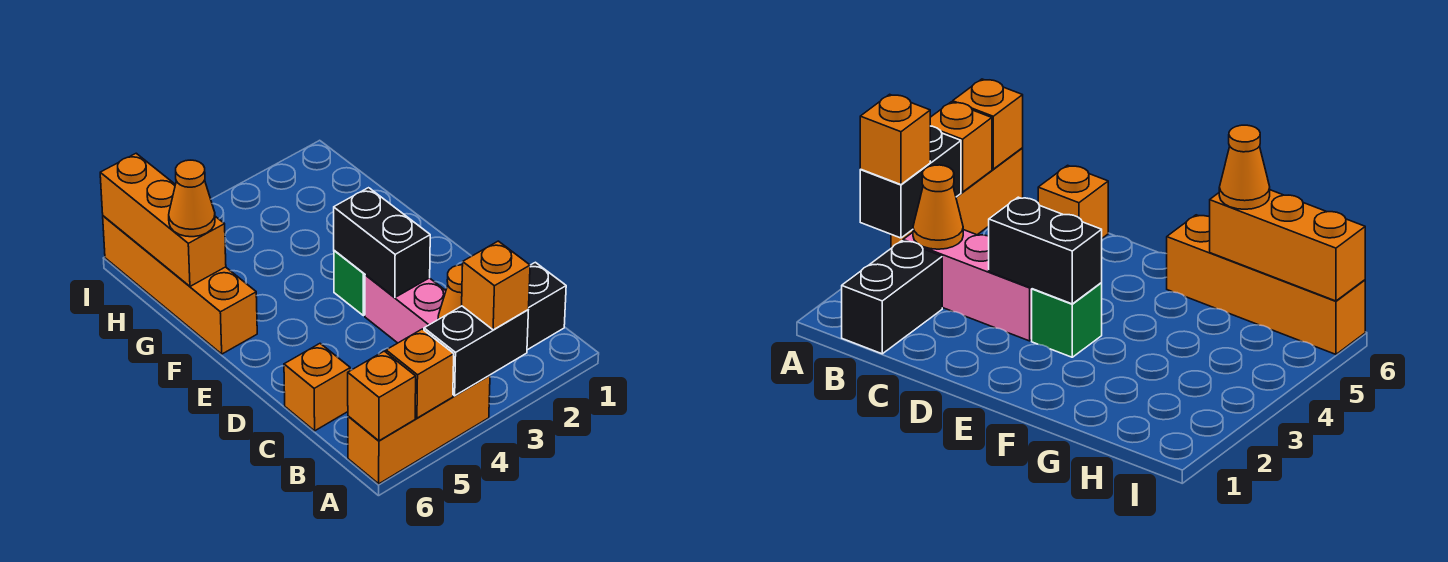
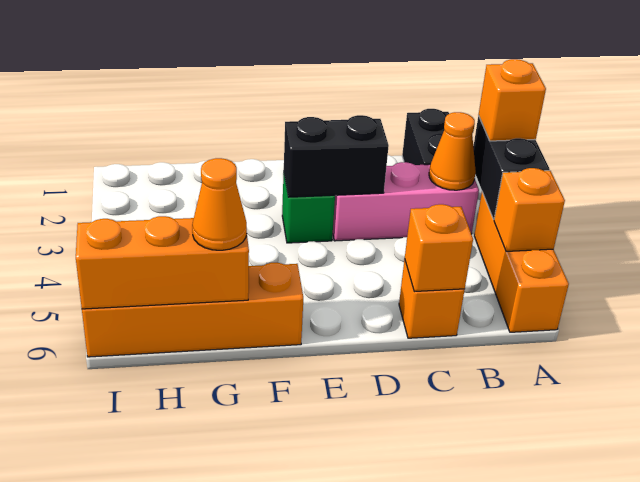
orange 1x1 brick [348,351,416,441] -> orange 1x1 brick moved to [405,204,473,292]

